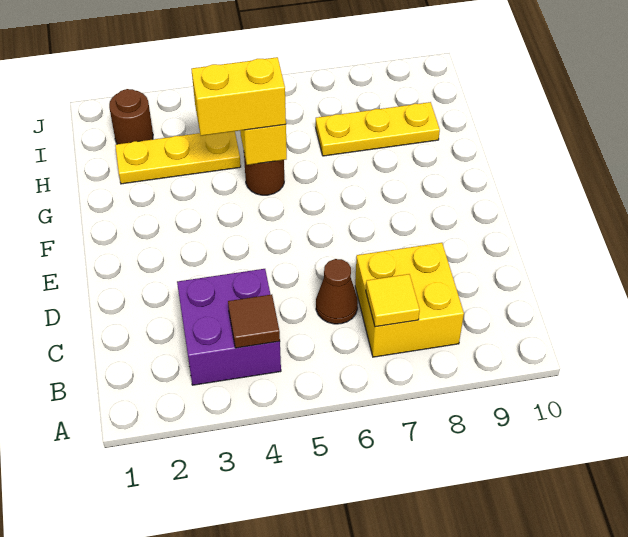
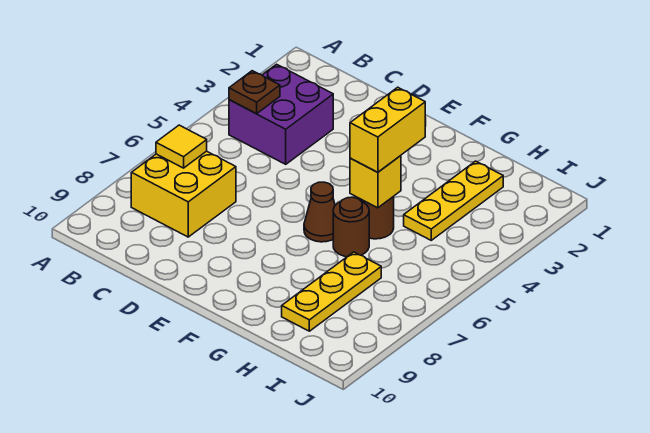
brown 1x1 tile [228,295,280,348] -> brown 1x1 plate [229,71,280,114]
brown 1x1 cone [316,259,358,324] -> brown 1x1 cone moved to [304,182,335,242]
brown 1x1 round brick [109,89,153,144] -> brown 1x1 round brick moved to [333,197,369,257]

